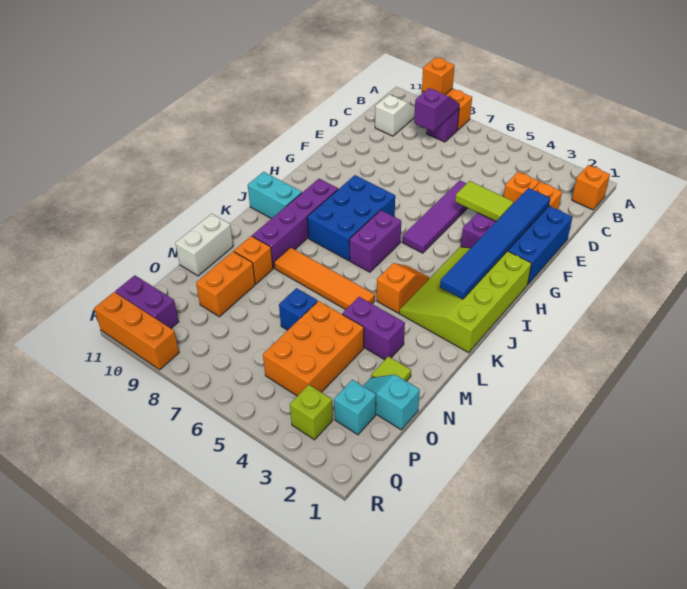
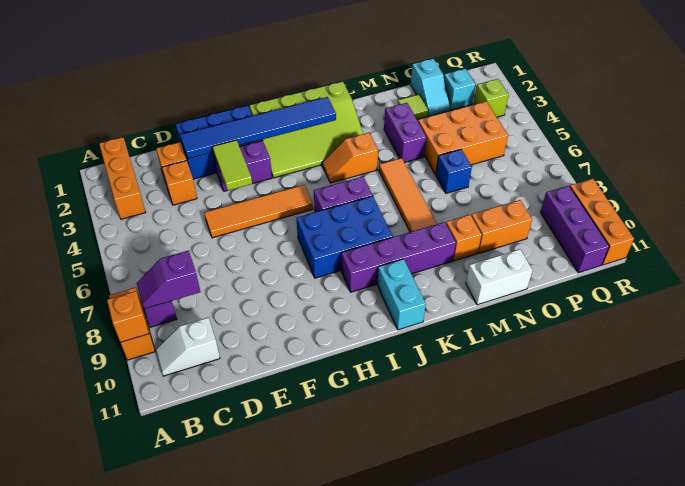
orange 1x1 brick [572,165,610,210] -> orange 1x3 brick [99,137,146,219]
purple 1x4 tile [402,180,467,253] -> orange 1x4 tile [204,185,313,238]
purple 1x2 brick [115,275,179,328] -> purple 1x3 brick [540,186,609,273]

